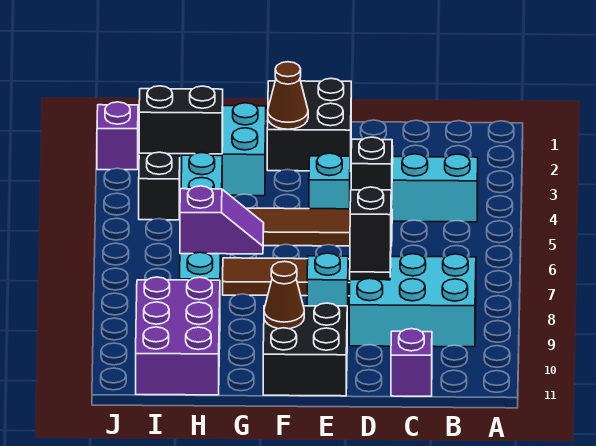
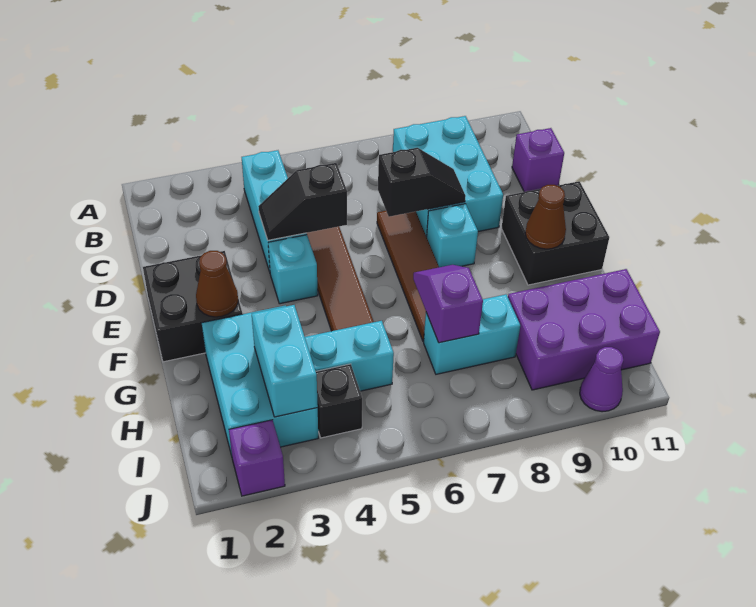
black 1x2 brick [139,86,223,154] -> cyan 1x2 brick [252,305,318,417]
none -> purple 1x1 cone [580,347,623,412]

